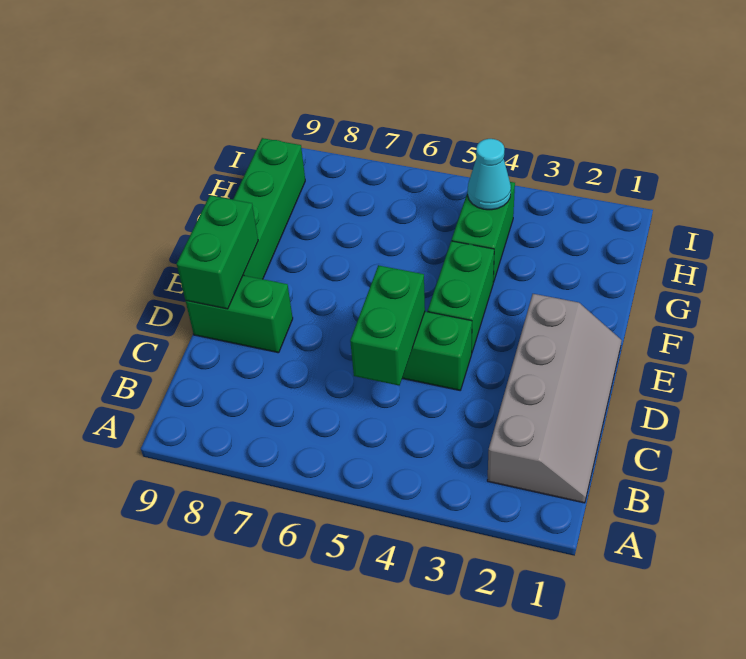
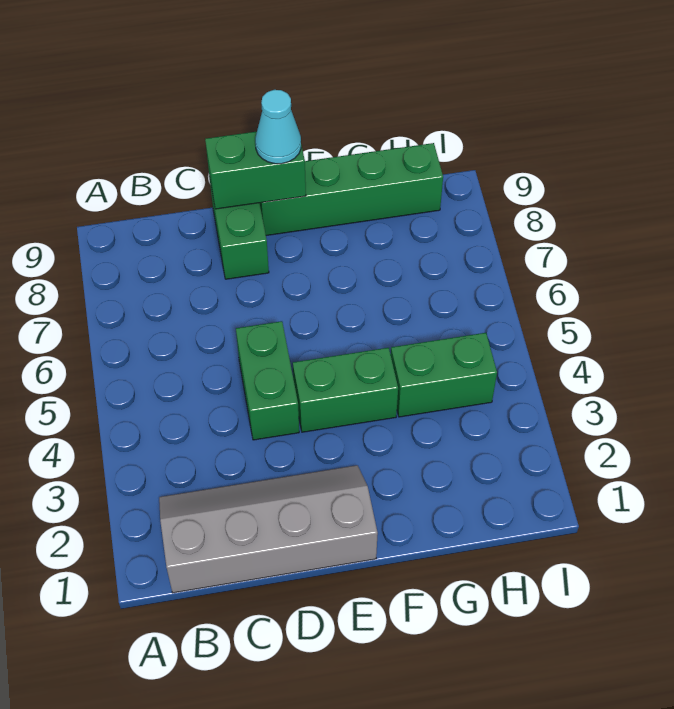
grey 2x4 slope [487,294,622,503] -> grey 2x4 slope turned to [159,465,378,593]
green 1x2 brick [350,265,425,385] -> none
cyan 1x1 cone [468,139,511,210] -> cyan 1x1 cone moved to [255,90,301,164]

